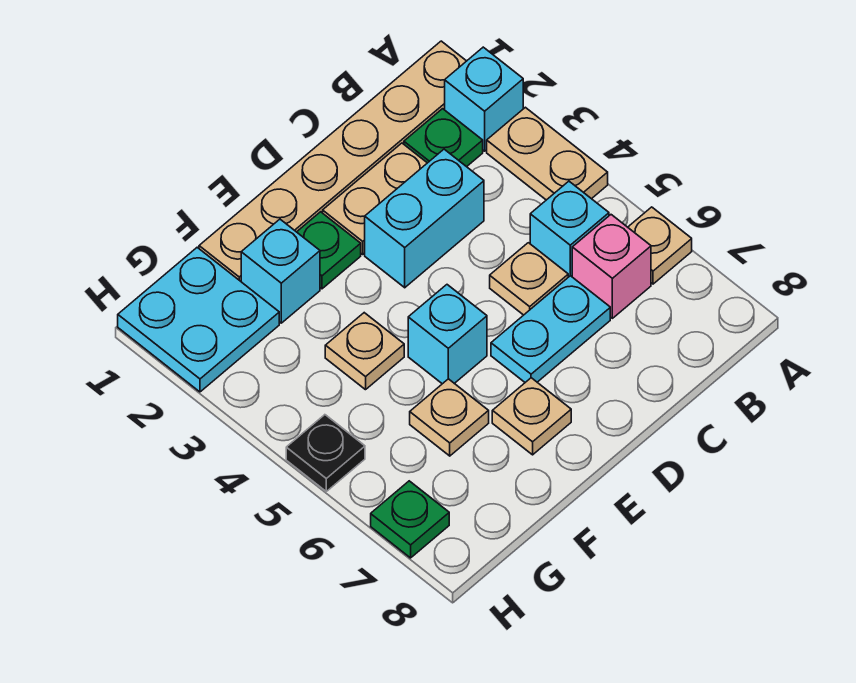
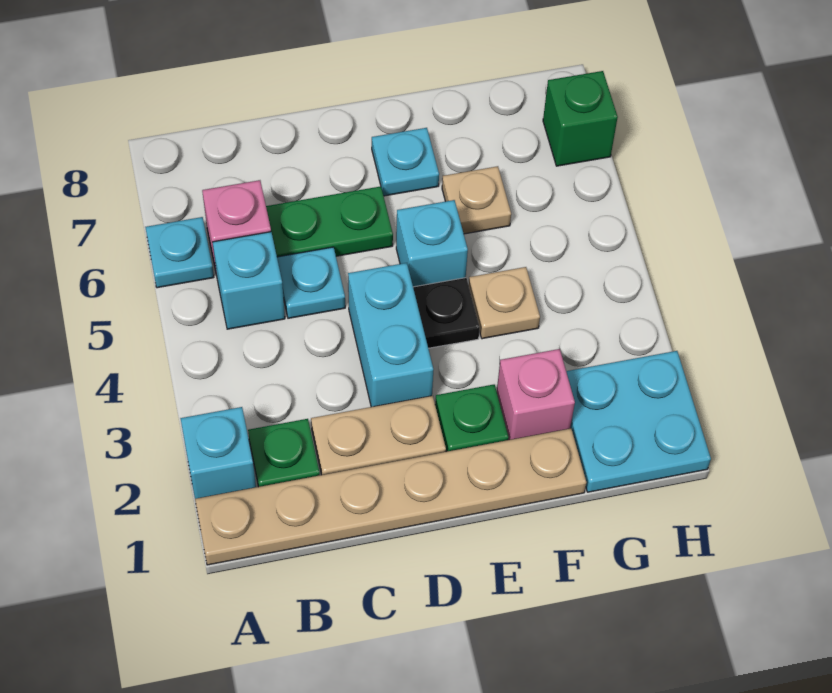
tan 1x2 plate [487,107,608,200] -> none
tan 1x1 plate [628,207,692,284] -> cyan 1x1 plate [145,217,214,288]
cyan 1x2 brick [365,149,484,288] -> cyan 1x2 brick turned to [348,263,433,407]
tan 1x1 plate [490,243,568,315] -> cyan 1x1 plate [277,247,345,318]
cyan 1x2 plate [491,276,610,382] -> green 1x2 plate [266,186,393,257]
tan 1x1 plate [492,378,571,455] -> cyan 1x1 plate [372,128,439,196]
cyan 1x1 brick [241,219,320,323] -> pink 1x1 brick [497,349,575,440]
black 1x1 plate [286,415,365,491] -> black 1x1 plate moved to [413,278,480,348]
green 1x1 plate [371,481,449,558] -> green 1x1 brick [543,71,618,166]

